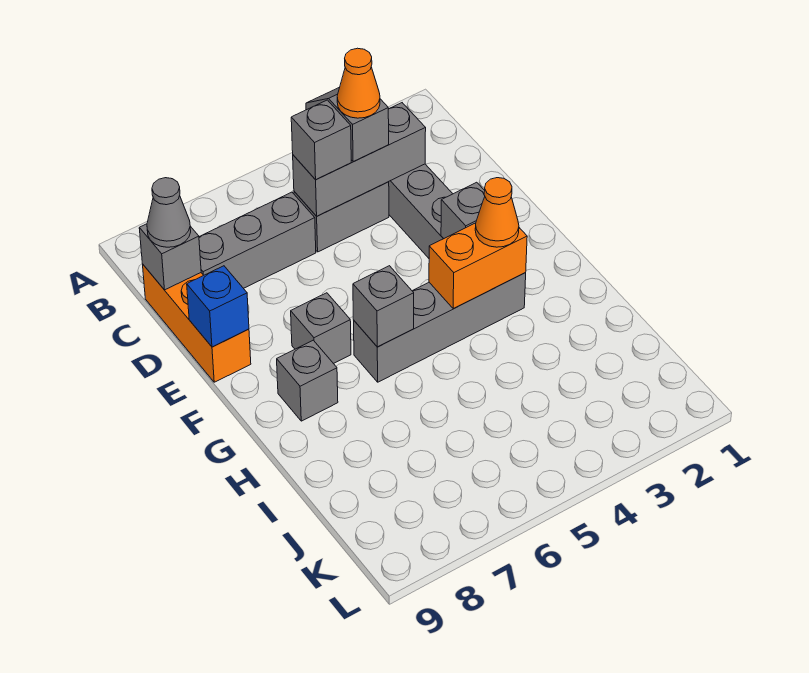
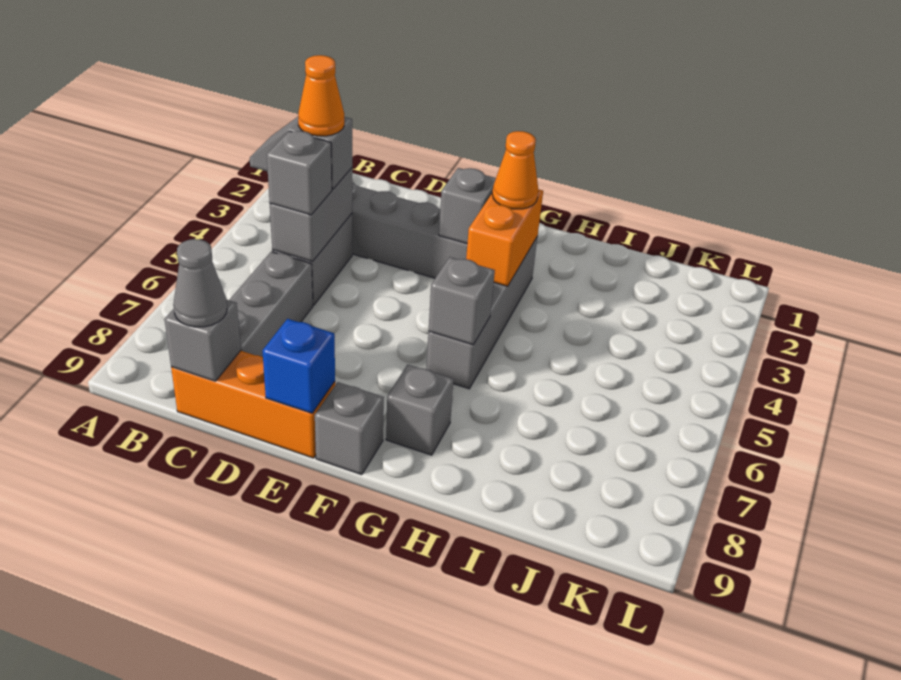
grey 1x3 brick [293,103,426,216] -> grey 1x2 brick [270,168,352,262]
grey 1x1 brick [291,293,351,364] -> grey 1x1 brick moved to [315,382,384,475]

